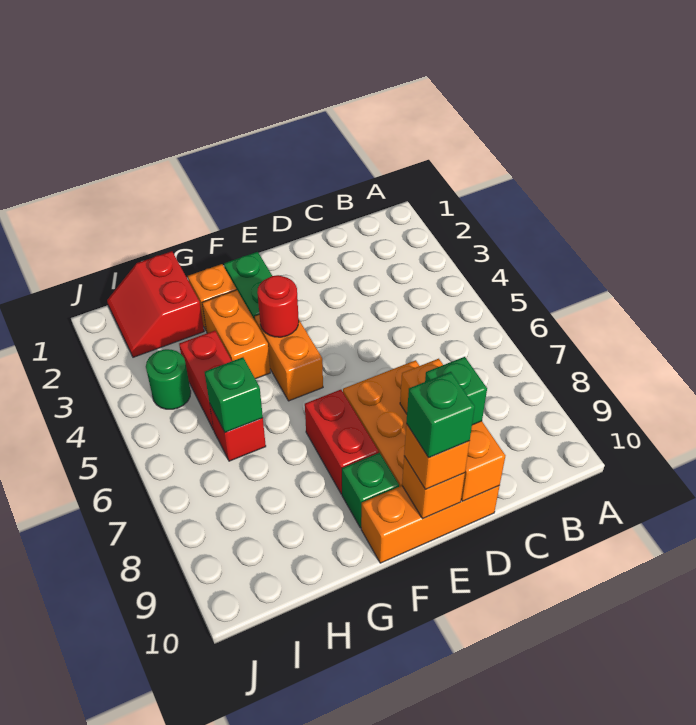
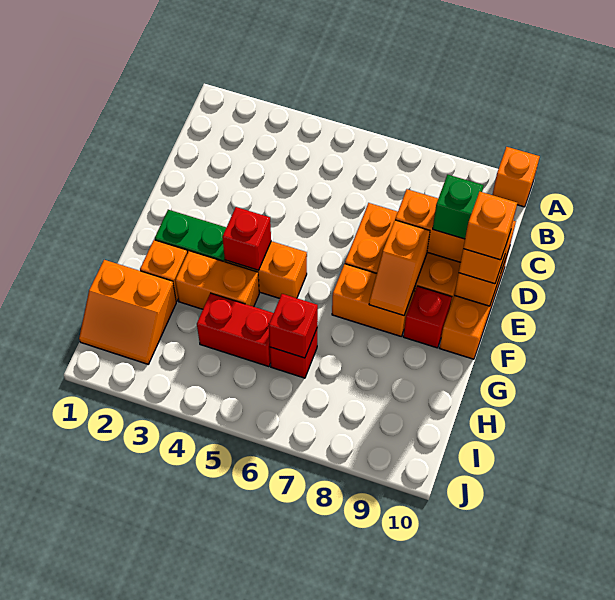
none -> orange 1x1 brick [492,147,540,207]
none -> orange 1x2 slope [369,220,430,316]
green 1x1 brick [406,372,475,458] -> orange 1x1 brick [463,192,517,260]
red 1x1 round brick [257,275,299,337] -> red 1x1 brick [222,207,271,270]
red 1x2 brick [305,390,379,494] -> orange 1x2 brick [332,264,415,336]
green 1x1 brick [342,453,399,528] -> red 1x1 brick [403,286,452,348]
red 2x2 slope [107,251,204,357] -> orange 2x2 slope [79,260,176,364]
green 1x1 brick [205,357,263,432] -> red 1x1 brick [269,294,318,358]
green 1x1 round brick [146,349,191,409] -> none

